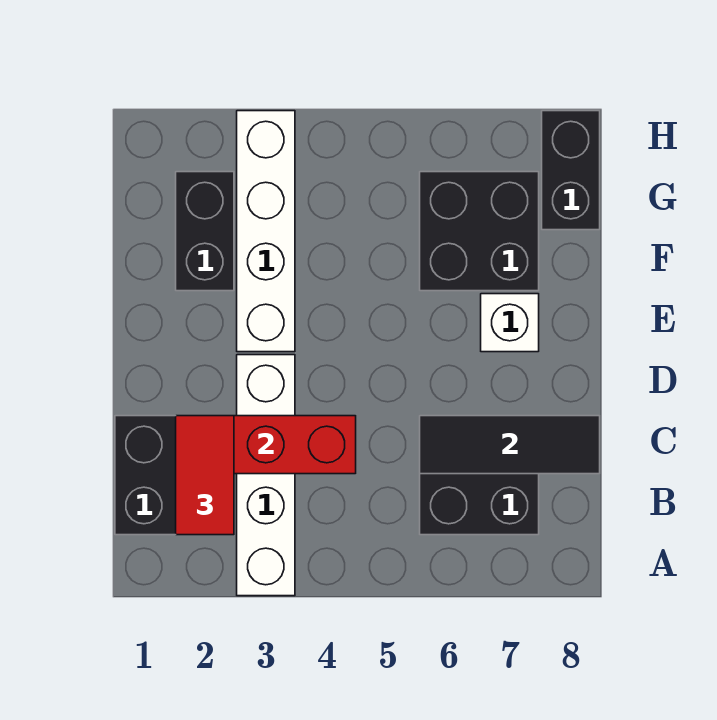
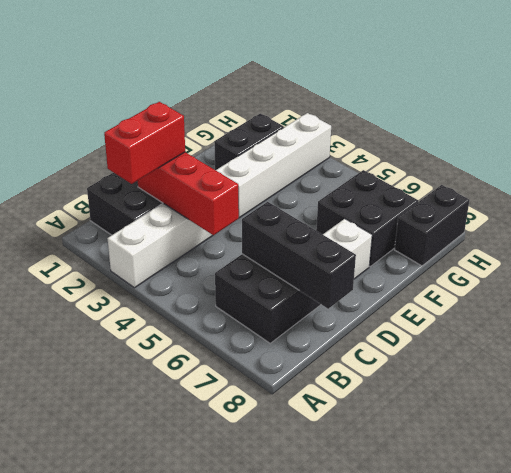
red 1x2 tile [176,416,234,535] -> red 1x2 brick [104,102,185,184]
black 1x3 tile [420,416,600,474] -> black 1x3 brick [242,202,356,309]

